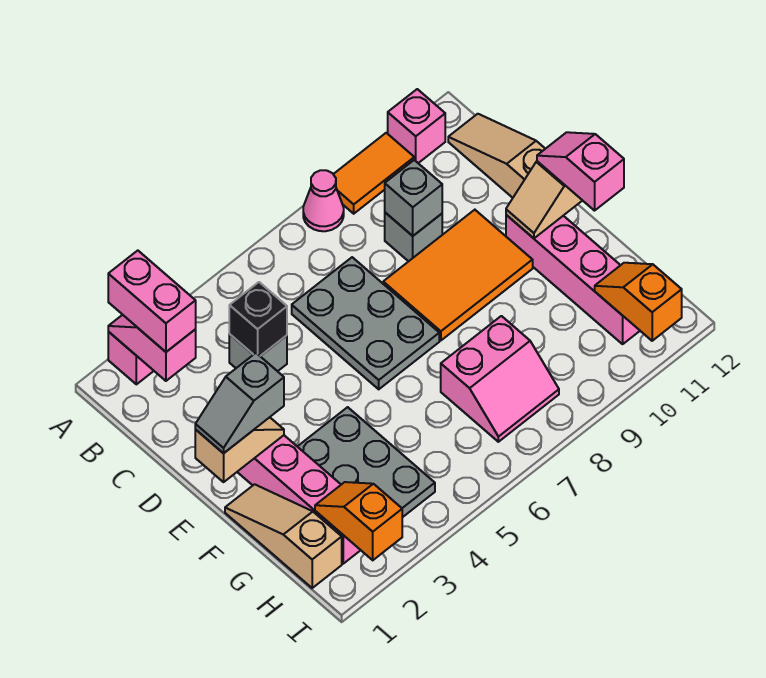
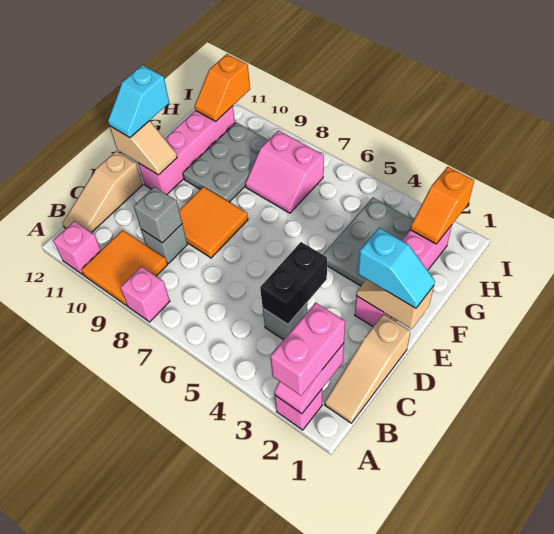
pink 1x1 cone [303,170,344,231] -> pink 1x1 brick [120,266,170,322]
orange 1x2 tile [333,133,414,214] -> orange 2x2 tile [81,230,168,306]
black 1x1 brick [229,282,287,356] -> black 1x2 brick [260,242,327,324]
grey 2x3 plate [292,257,439,389] -> grey 2x3 plate moved to [183,122,268,202]
orange 2x3 tile [383,210,533,341] -> orange 2x2 tile [179,187,248,258]
grey 1x2 slope [195,353,284,453] -> cyan 1x2 slope [358,228,435,308]
pink 1x2 slope [537,132,624,211] -> cyan 1x2 slope [108,65,169,138]
tan 1x3 slope [225,484,342,588] -> tan 1x3 slope moved to [324,314,411,423]
pink 2x2 slope [441,316,559,442] -> pink 2x2 slope turned to [245,131,324,213]

